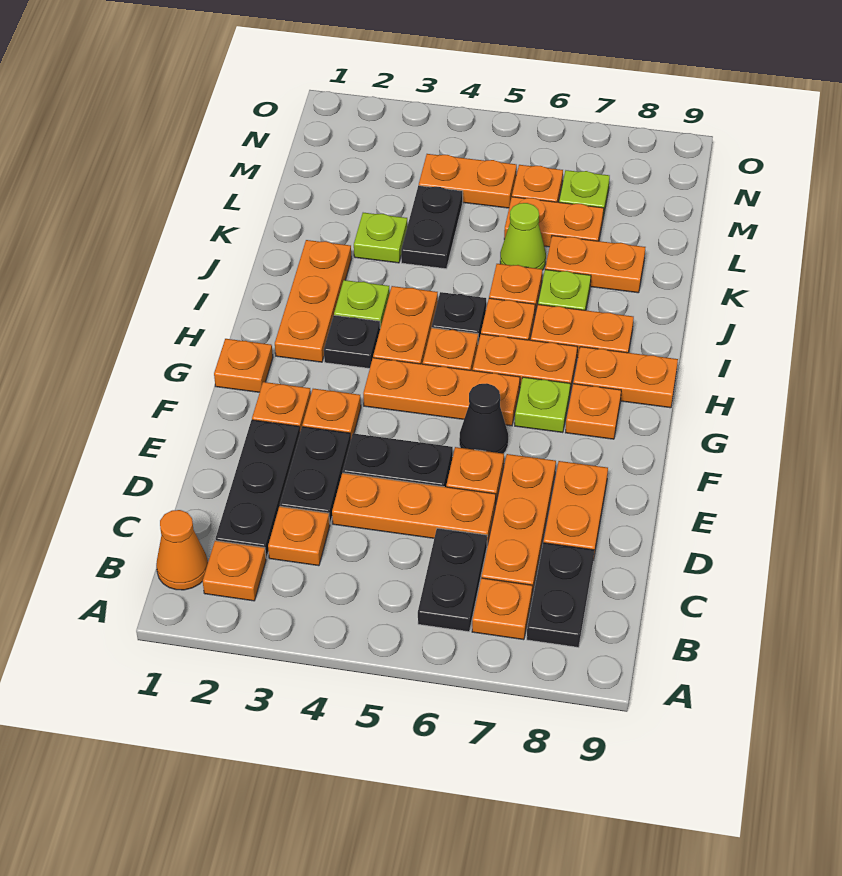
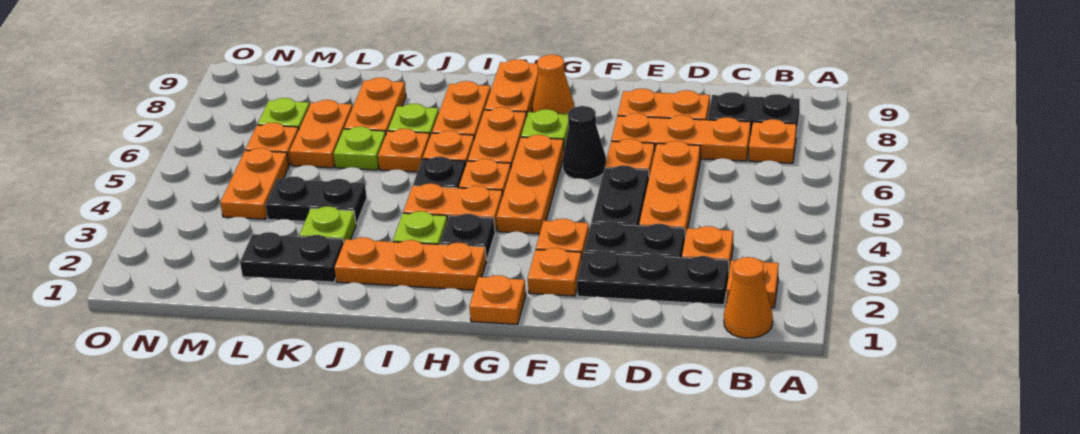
black 1x2 plate [418,528,487,632] -> black 1x2 plate moved to [240,232,344,282]
orange 1x1 plate [565,384,621,439] -> orange 1x1 cone [533,55,575,114]
lime 1x1 cone [500,203,546,270] -> lime 1x1 plate [334,127,386,170]

